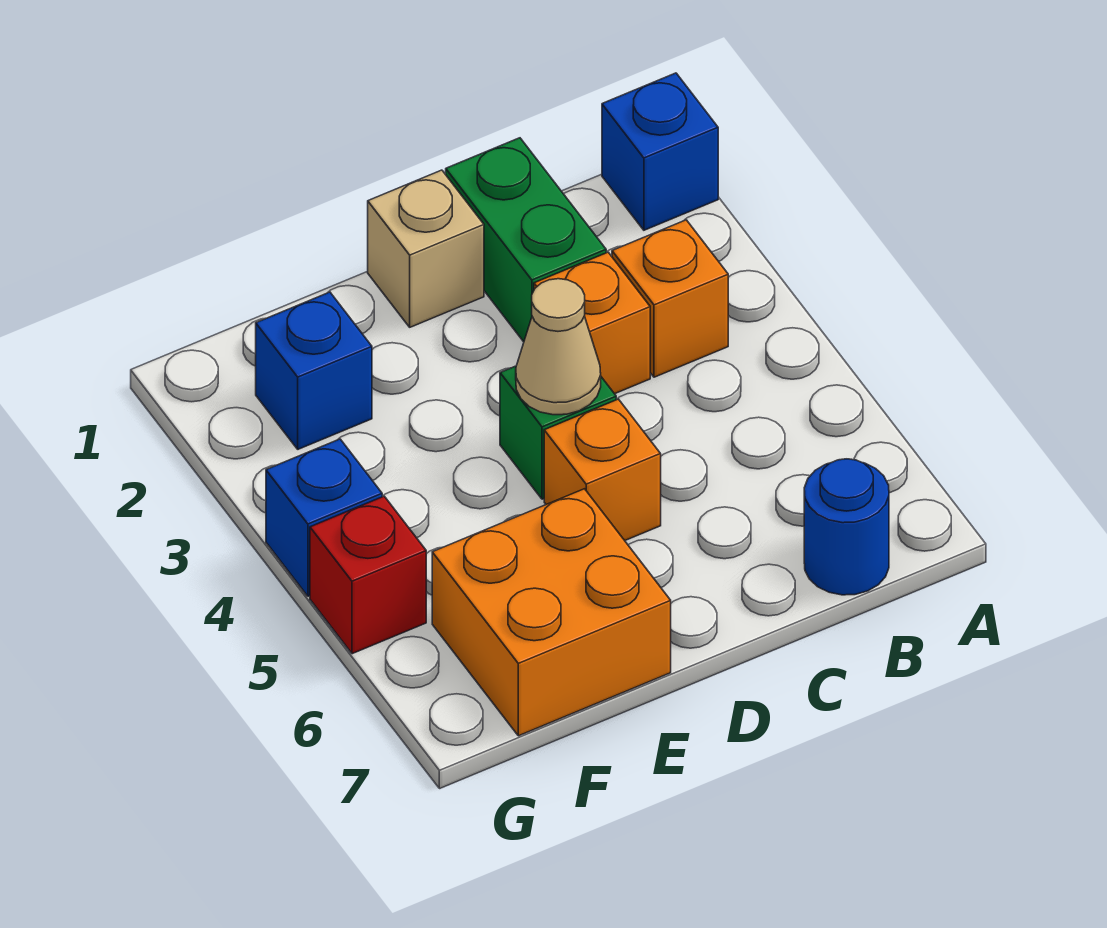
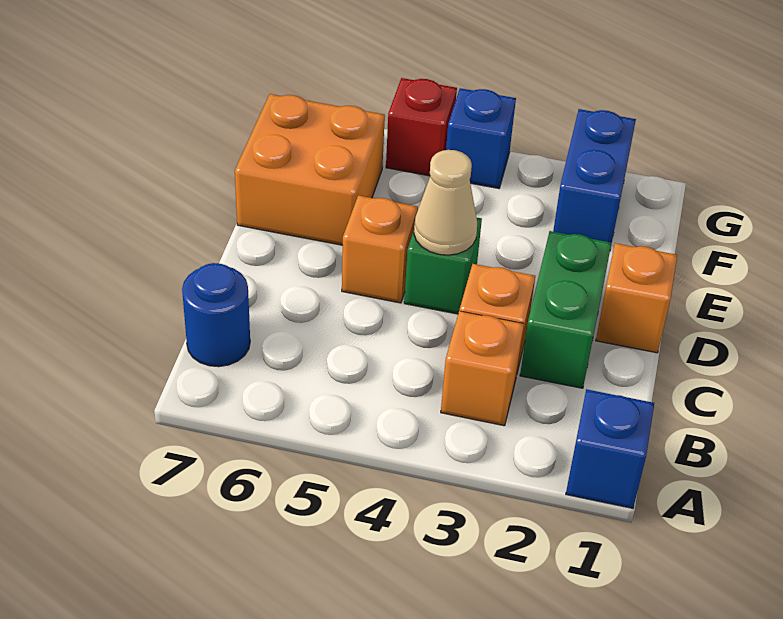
green 1x2 brick [446,138,606,342] -> green 1x2 brick turned to [520,231,612,388]
tan 1x1 brick [368,170,484,327] -> orange 1x1 brick [596,243,677,353]
blue 1x1 brick [256,292,372,449] -> blue 1x2 brick [553,109,636,249]

